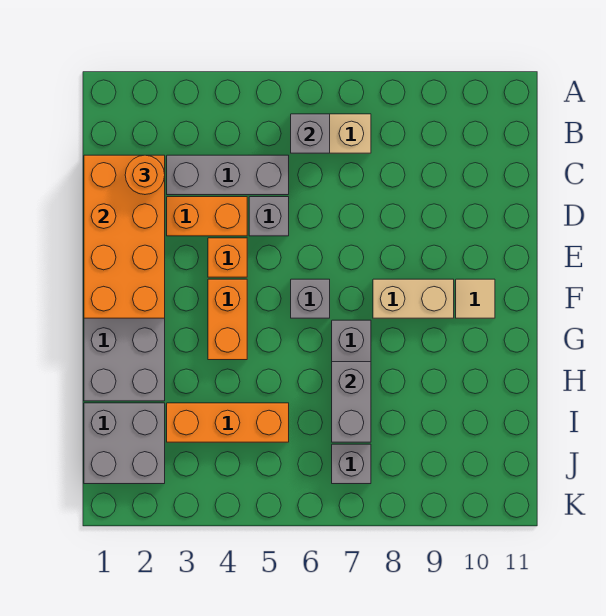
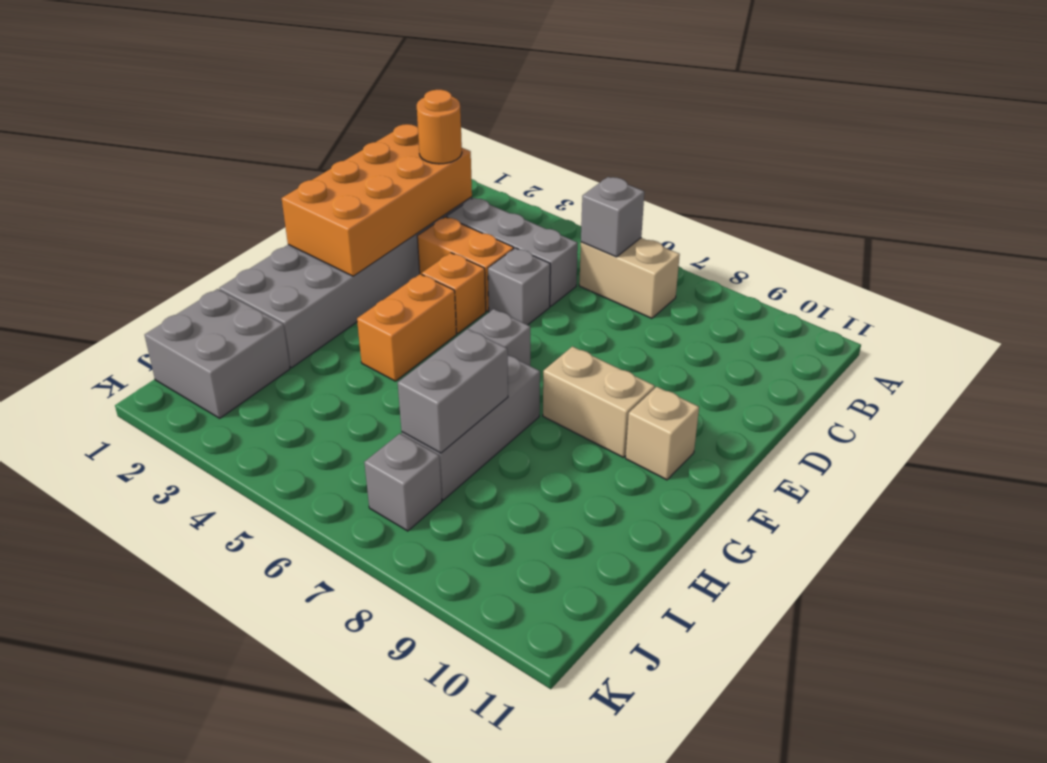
tan 1x1 tile [456,279,495,318] -> tan 1x1 brick [626,387,699,480]
orange 1x3 brick [167,403,289,442] -> none

